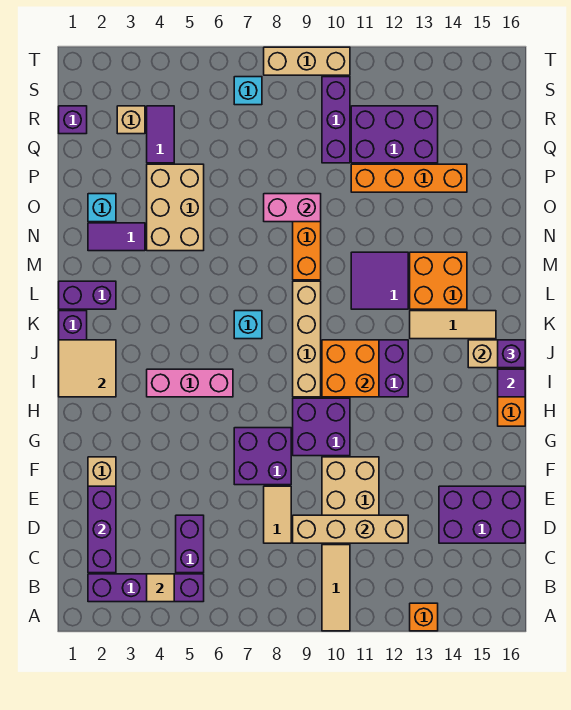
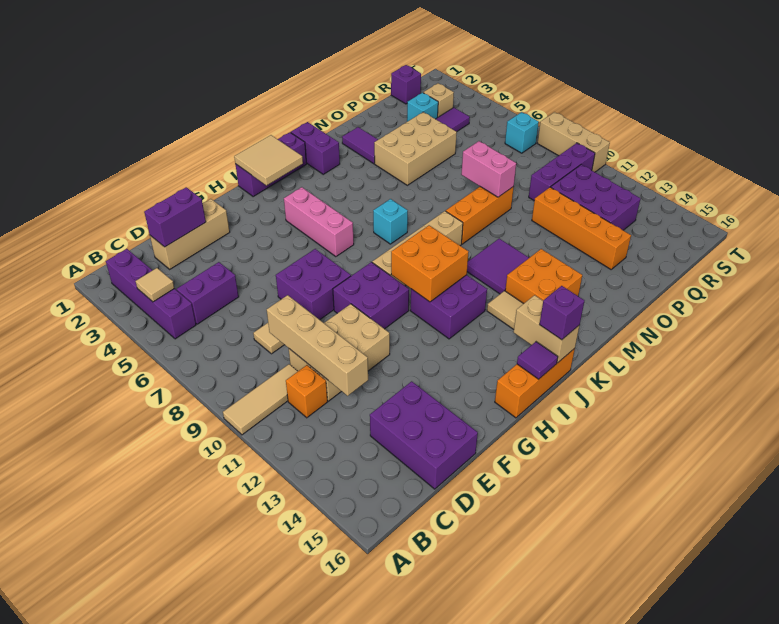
orange 1x1 brick [410,603,438,631] -> orange 1x1 brick moved to [286,365,328,418]
purple 1x3 brick [88,486,116,573] -> purple 1x2 brick [144,187,206,247]
cyan 1x1 brick [88,194,116,222] -> cyan 1x1 brick moved to [407,93,438,122]

